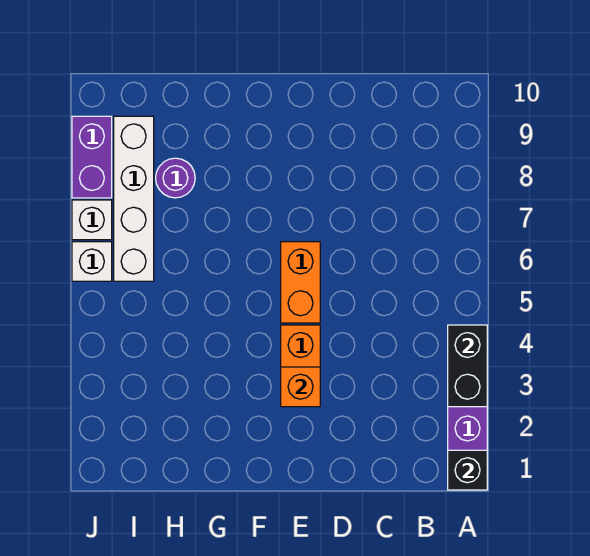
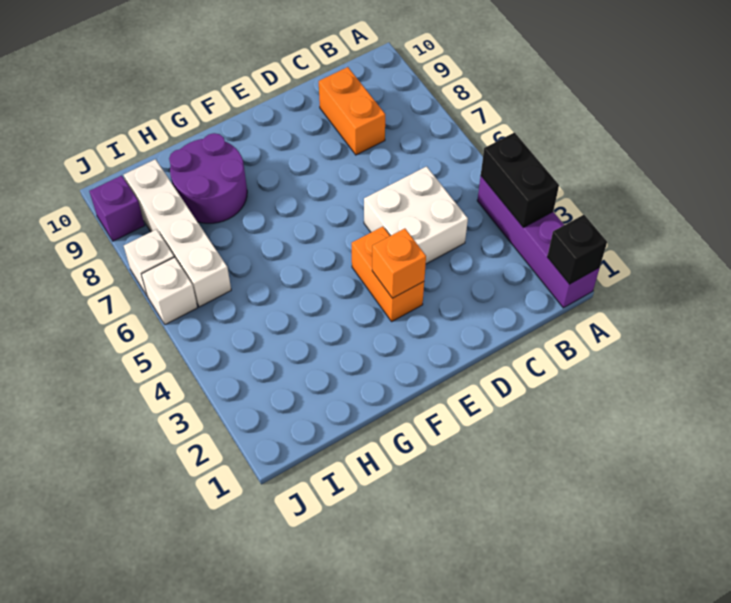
none -> white 2x2 brick [364,166,468,264]
orange 1x2 brick [281,242,320,323] -> orange 1x2 brick moved to [319,67,385,155]
purple 1x1 round brick [156,158,195,198] -> purple 2x2 round brick [169,133,247,223]
purple 1x2 brick [72,116,112,198] -> purple 1x1 brick [89,175,145,241]

